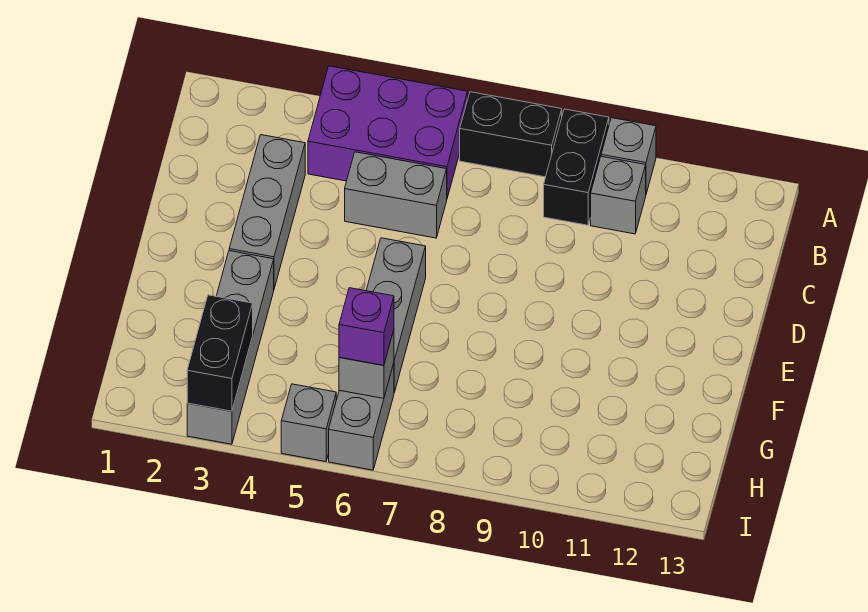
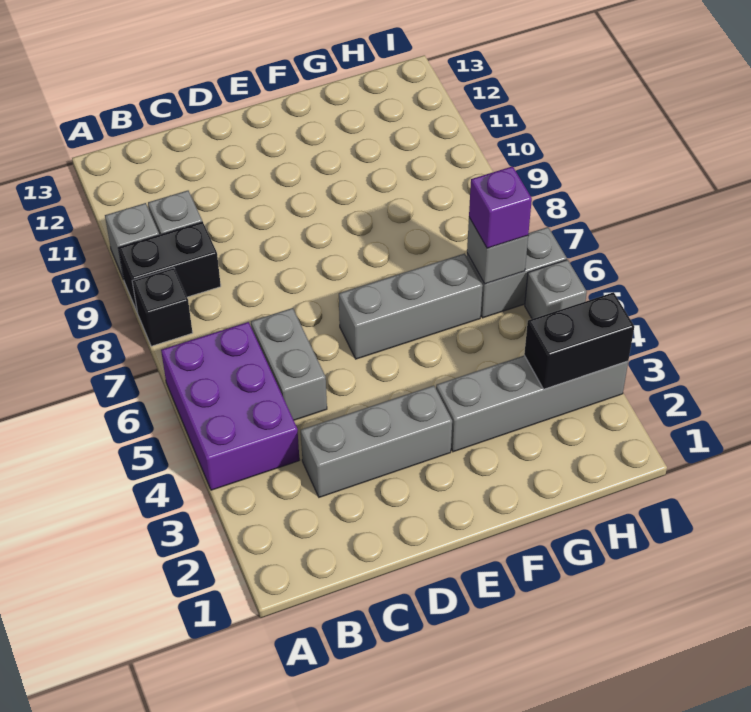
black 1x2 brick [460,92,562,177] -> black 1x1 brick [132,268,193,346]

